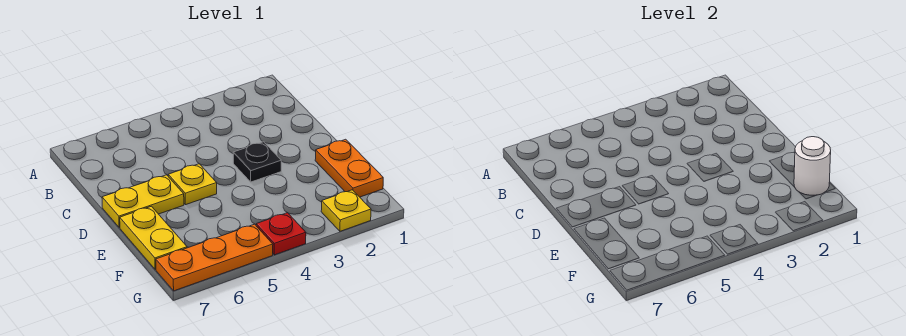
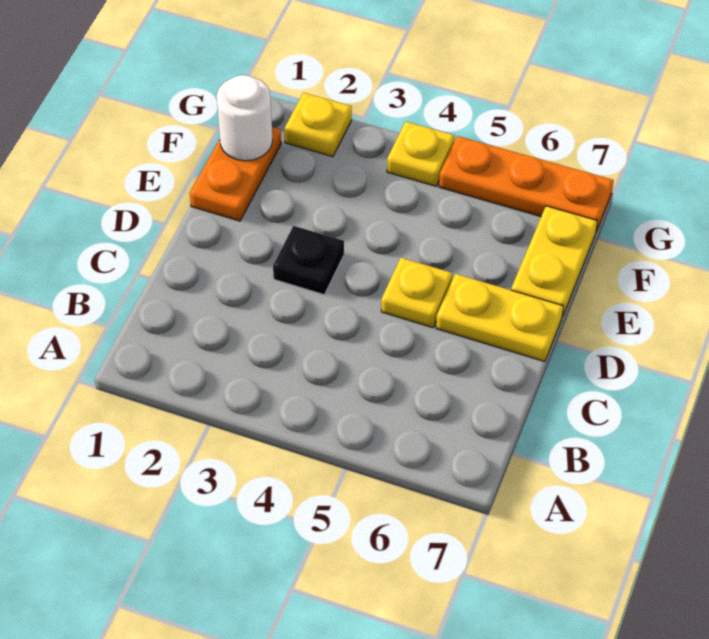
red 1x1 plate [256,213,306,255] -> yellow 1x1 plate [387,121,455,186]

